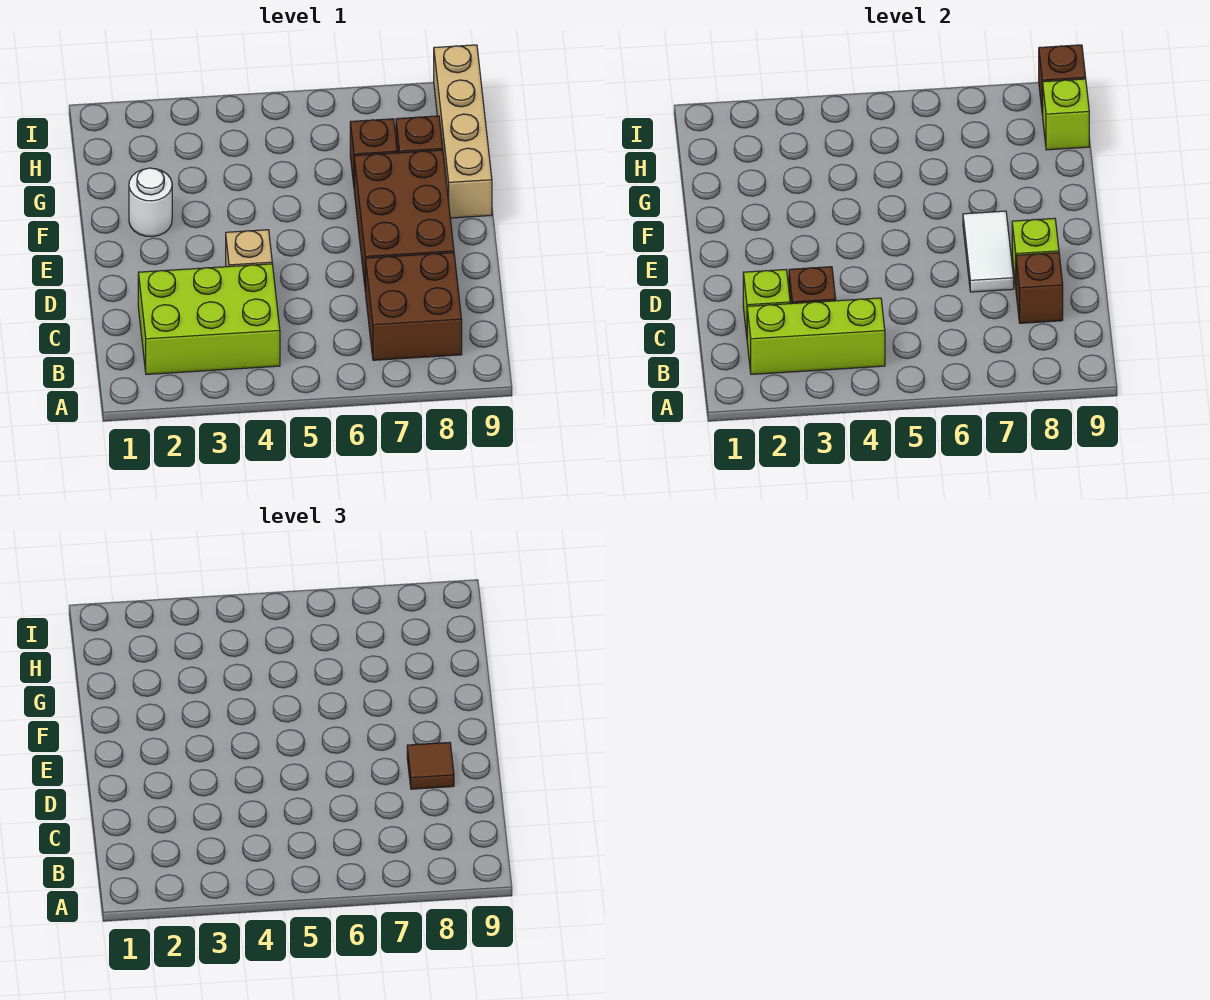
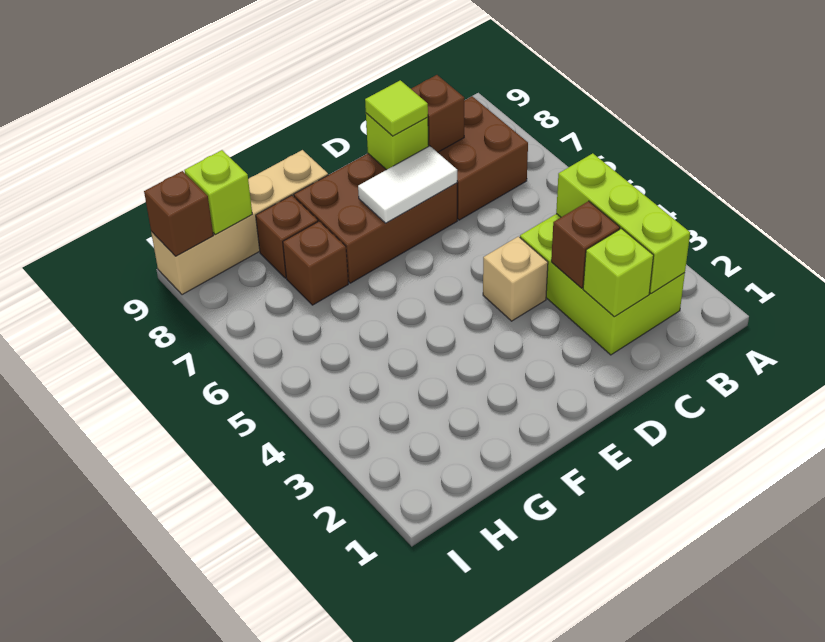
brown 1x1 tile [407,742,454,789] -> lime 1x1 tile [365,80,428,136]
white 1x1 round brick [129,168,172,237] -> none

